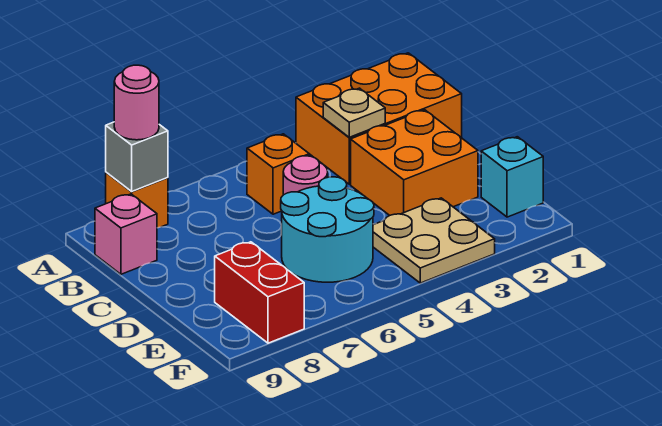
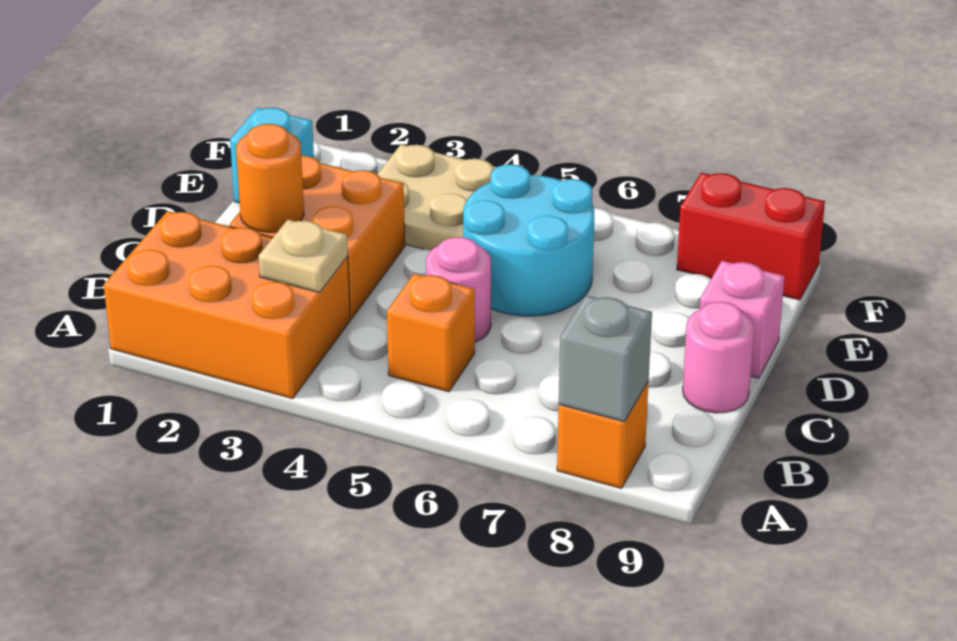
pink 1x1 round brick [114,65,159,140] -> pink 1x1 round brick moved to [683,302,754,413]
pink 1x1 brick [95,194,157,274] -> pink 1x1 brick moved to [700,261,785,378]
none -> orange 1x1 round brick [236,124,304,232]
red 1x2 brick [215,242,304,343] -> red 1x2 brick turned to [677,172,825,300]

